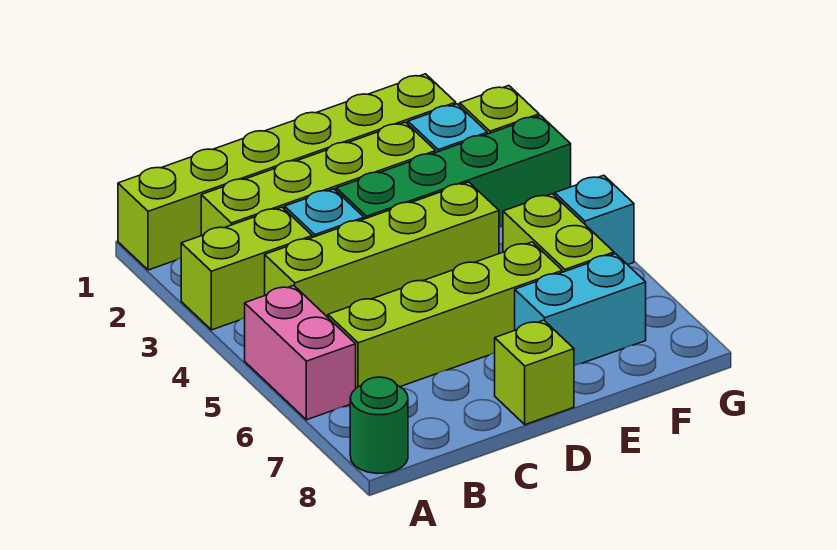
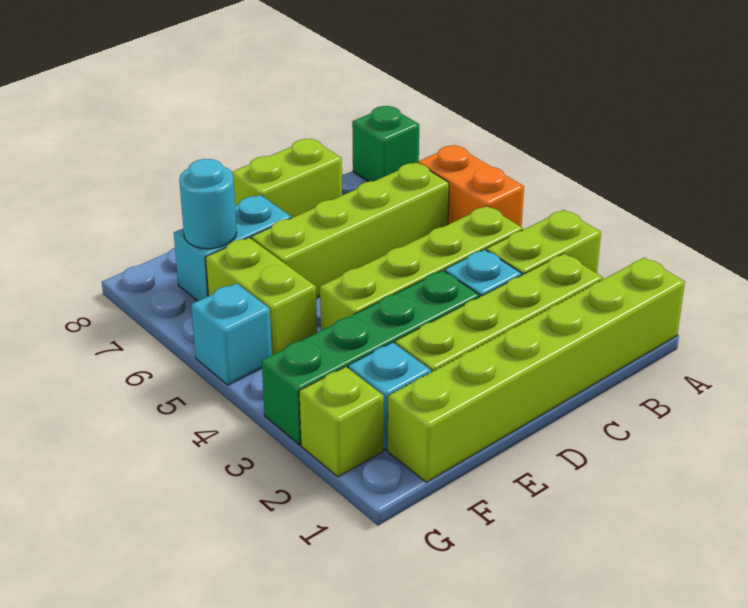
pink 1x2 brick [245,285,356,420] -> orange 1x2 brick [418,145,524,227]
green 1x1 round brick [350,377,408,474] -> green 1x1 brick [352,106,419,182]
lime 1x1 brick [495,320,574,425] -> lime 1x2 brick [232,139,342,218]
none -> cyan 1x1 round brick [179,159,237,249]

